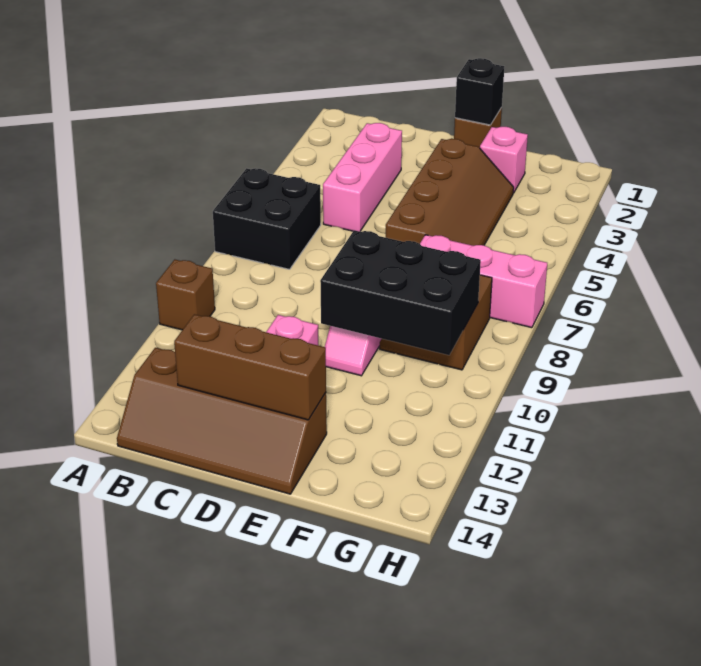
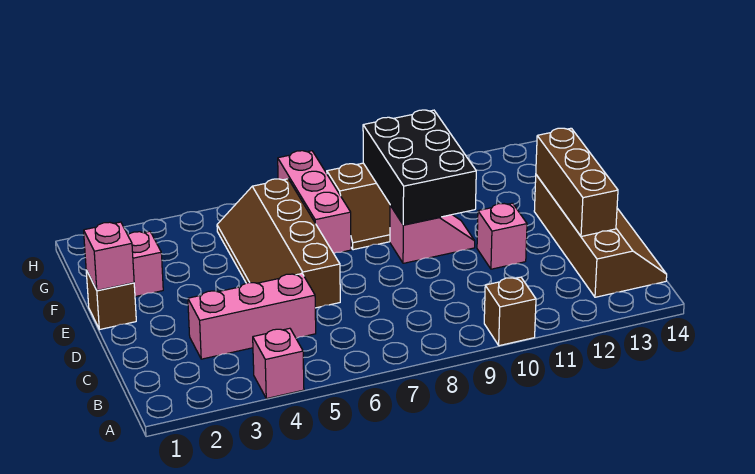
none -> pink 1x1 brick [253,328,304,399]
black 2x2 brick [213,168,321,269] -> none
black 1x1 brick [455,58,504,125] -> pink 1x1 brick [84,222,134,290]
brown 2x4 slope [386,138,514,246] -> brown 2x4 slope turned to [217,179,340,308]

